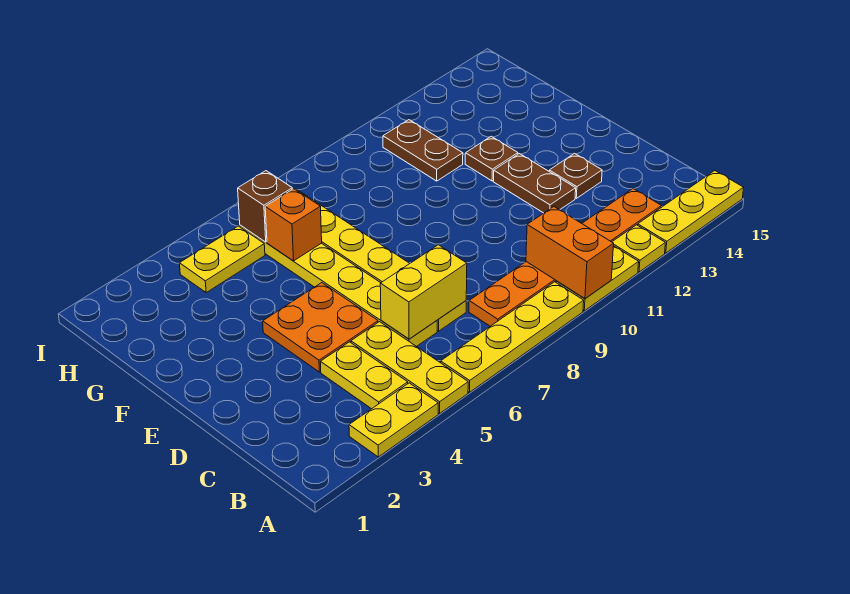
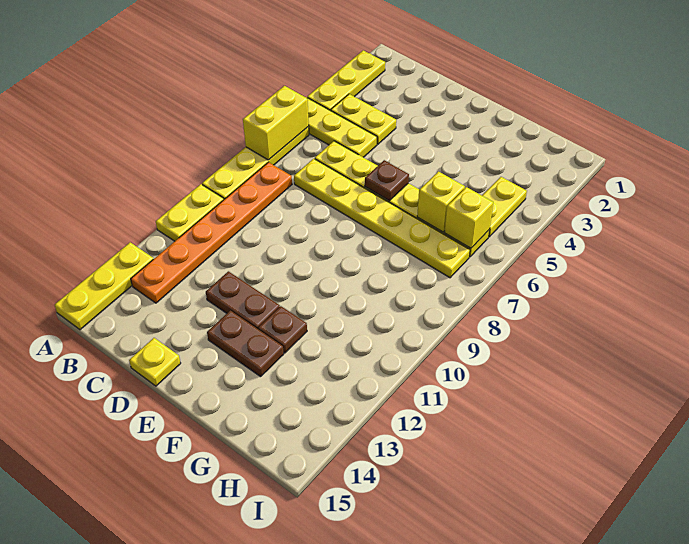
yellow 1x2 plate [349,383,438,457] -> yellow 1x3 plate [307,50,385,111]
orange 1x2 brick [526,207,614,299] -> none
yellow 1x1 plate [612,225,665,272] -> yellow 1x1 plate moved to [129,338,181,386]
yellow 1x2 brick [380,245,467,339] -> yellow 1x2 brick moved to [243,86,309,160]
orange 2x2 plate [263,283,378,372] -> none
brown 1x1 plate [549,153,602,198] -> brown 1x1 plate moved to [365,160,409,201]
orange 1x1 brick [265,189,322,261] -> yellow 1x1 brick [417,172,465,232]
brown 1x2 plate [383,120,463,181] -> brown 1x2 plate moved to [207,311,284,377]
brown 1x1 brick [238,171,292,242] -> yellow 1x1 brick [445,187,493,248]

